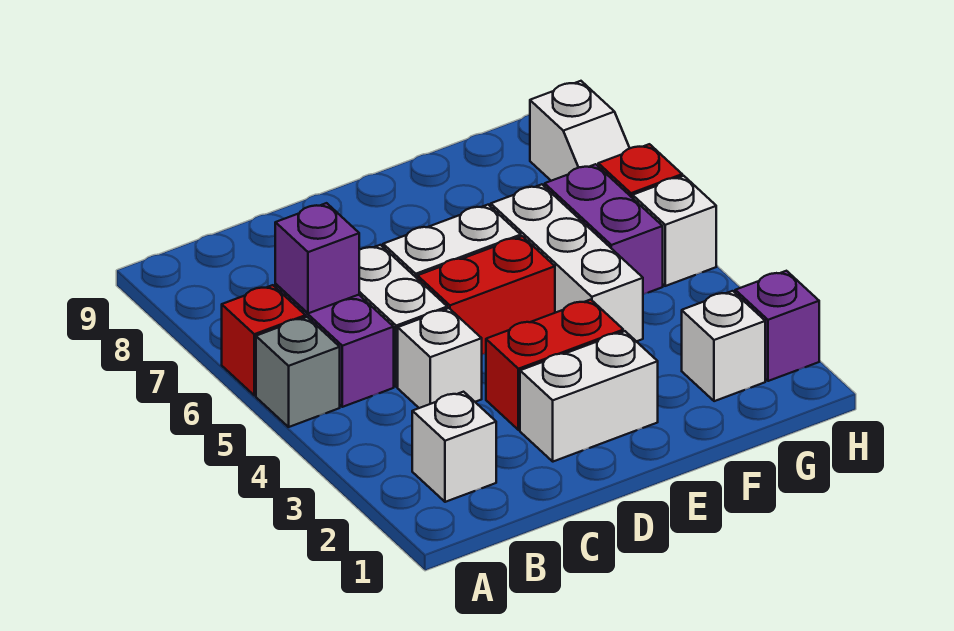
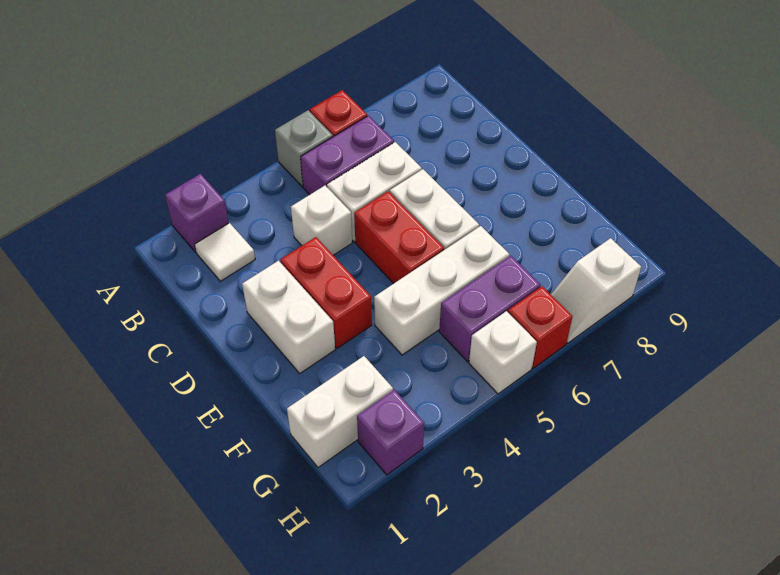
white 1x1 brick [412,392,496,502] -> white 1x1 tile [195,223,255,281]
purple 1x1 brick [275,203,359,313] -> purple 1x1 brick moved to [165,174,229,252]
white 1x1 brick [682,291,765,401] -> white 1x2 brick [287,356,393,467]

